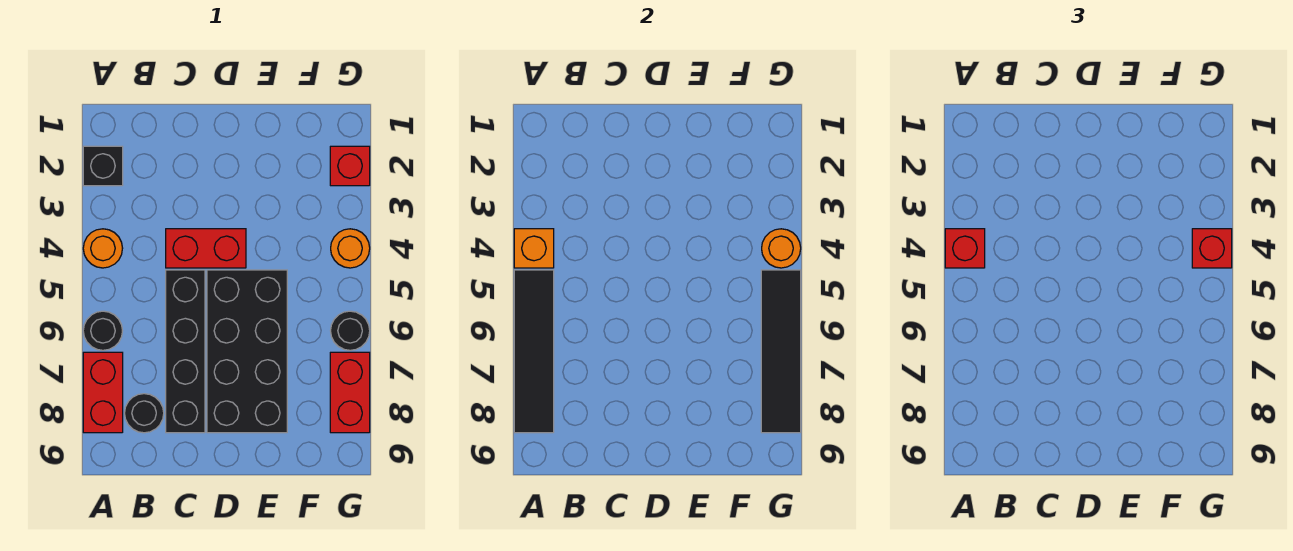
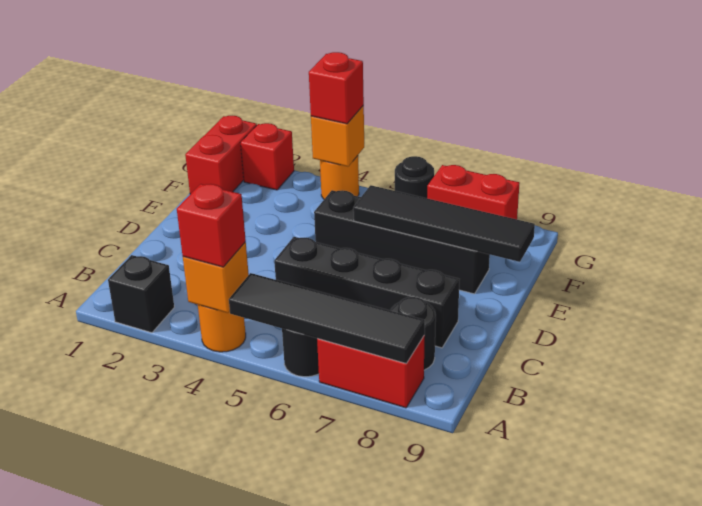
red 1x2 brick [166,229,246,268] -> red 1x2 brick moved to [185,116,257,194]
black 2x4 brick [207,270,287,433] -> black 1x4 brick [314,190,490,294]
orange 1x1 round brick [762,229,801,268] -> orange 1x1 brick [311,106,364,167]
black 1x4 tile [761,270,801,433] -> black 1x4 tile moved to [353,185,535,262]

